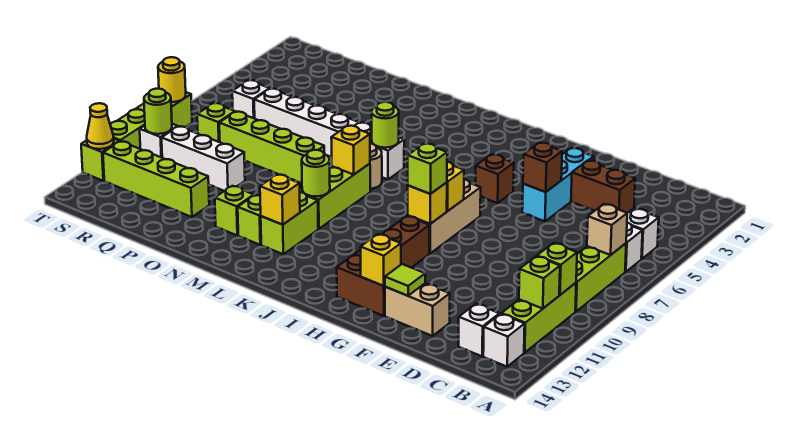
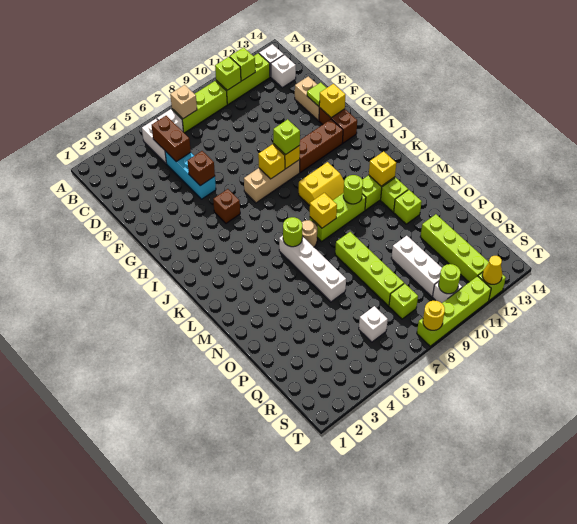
cyan 1x3 brick [522,148,594,221] -> cyan 1x3 brick turned to [165,151,216,199]
none -> yellow 2x2 slope [299,162,344,206]
white 1x6 brick [254,89,404,179] -> white 1x4 brick [279,236,346,302]

